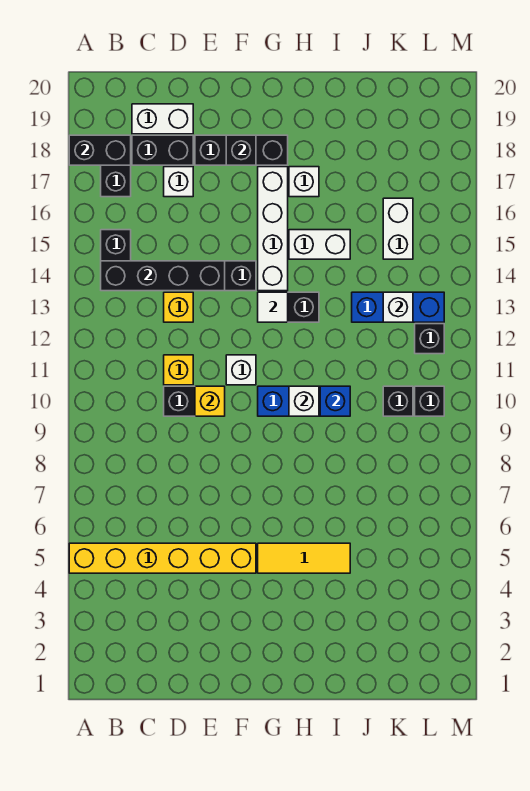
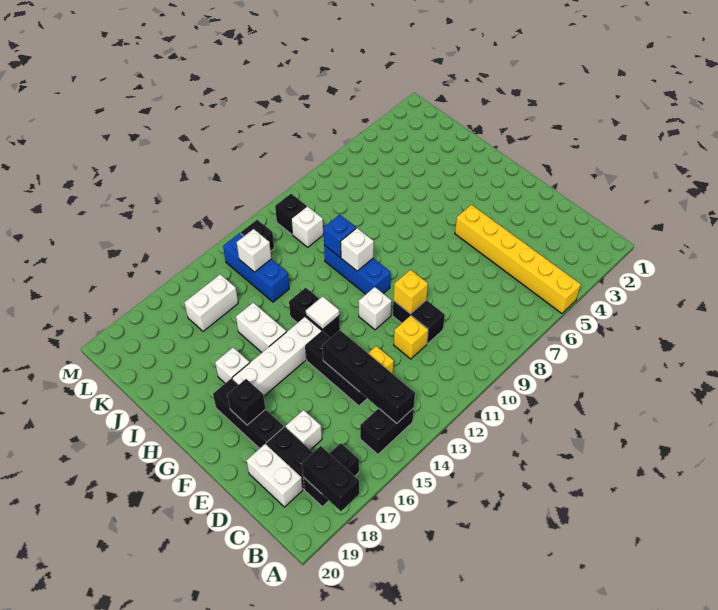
yellow 1x3 tile [258,543,350,573] -> none
black 1x1 brick [383,386,413,416] -> white 1x1 brick [291,206,323,247]

